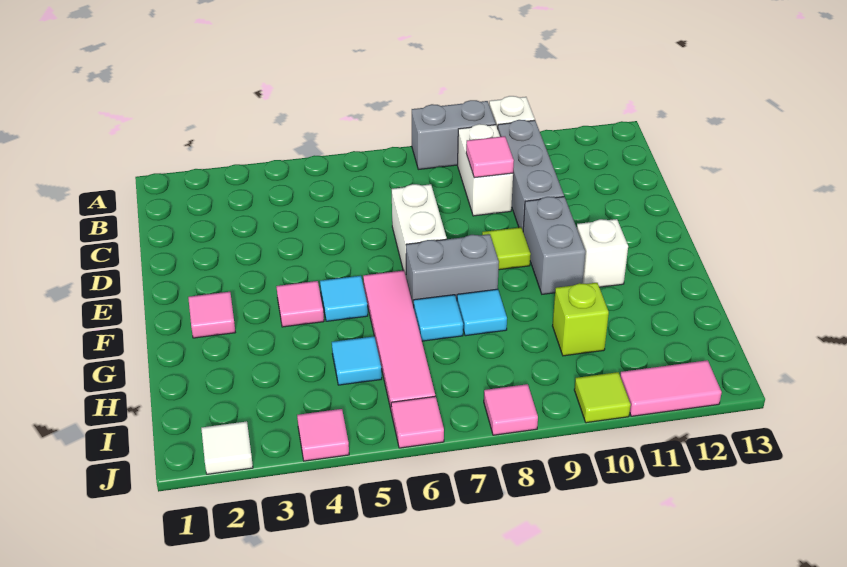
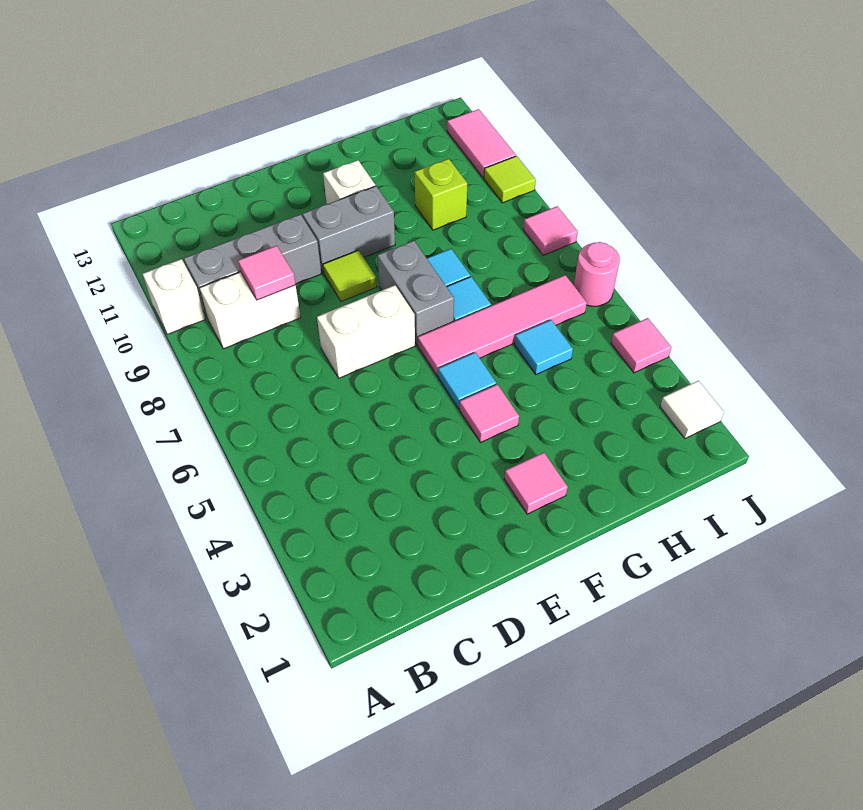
grey 1x2 brick [412,100,496,169] -> none
pink 1x1 tile [391,396,444,448] -> pink 1x1 round brick [574,242,620,306]

